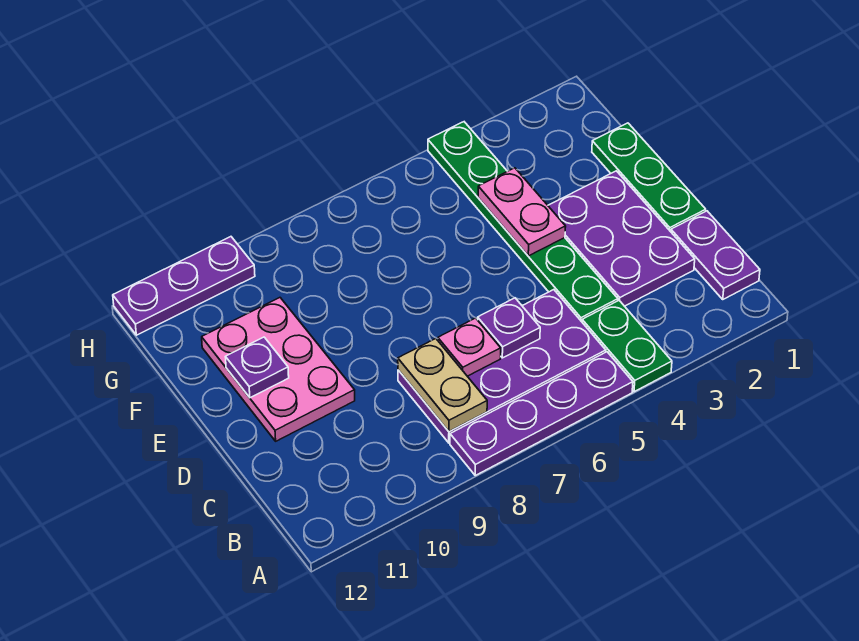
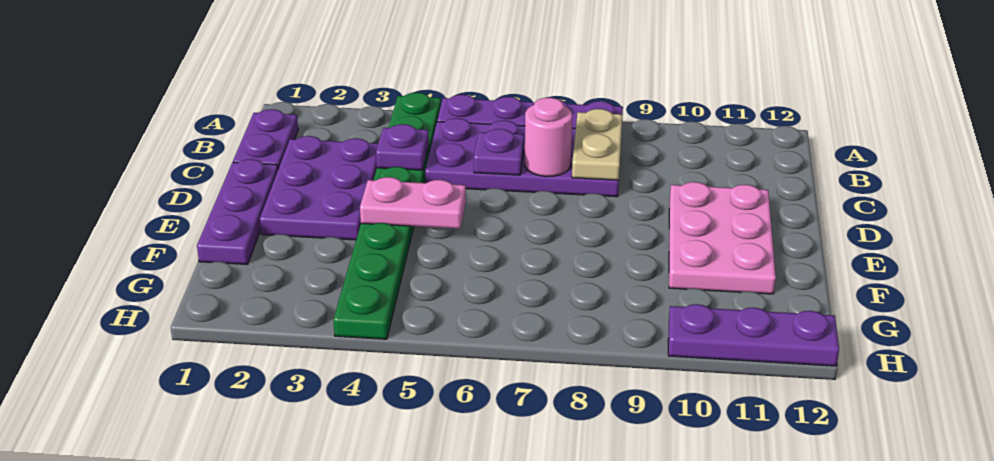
pink 1x1 plate [438,318,501,376] -> pink 1x1 round brick [525,98,572,177]
green 1x3 plate [592,123,706,232] -> purple 1x3 plate [197,159,278,265]
pink 1x2 plate [478,168,566,256] -> pink 1x2 plate turned to [360,177,466,229]
purple 1x1 plate [226,337,289,398] -> purple 1x1 plate moved to [376,124,429,170]

